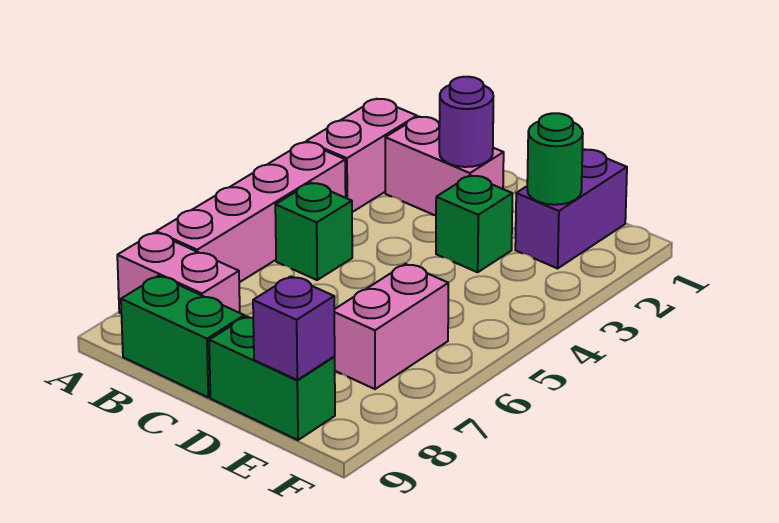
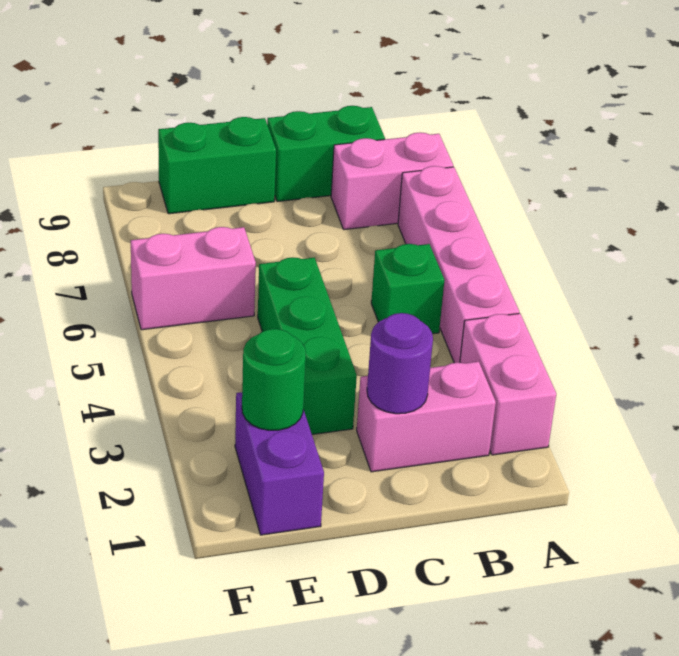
green 1x1 brick [436,175,512,272] -> green 1x3 brick [258,257,357,434]
pink 1x2 brick [334,264,448,389] -> pink 1x2 brick turned to [131,227,256,330]
purple 1x1 brick [253,276,335,380] -> none

